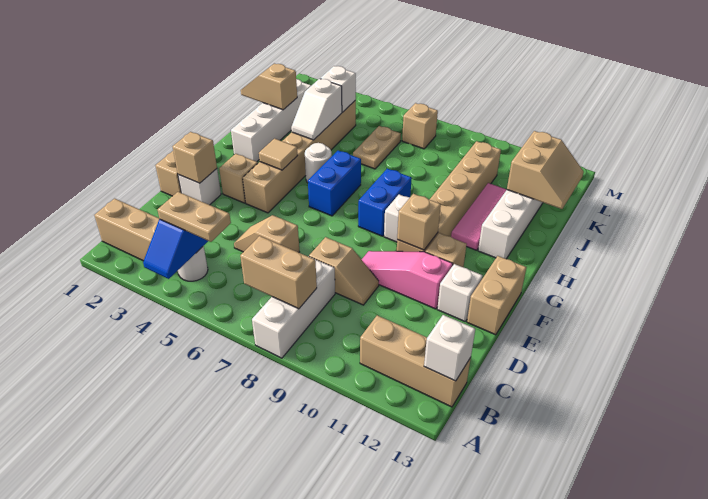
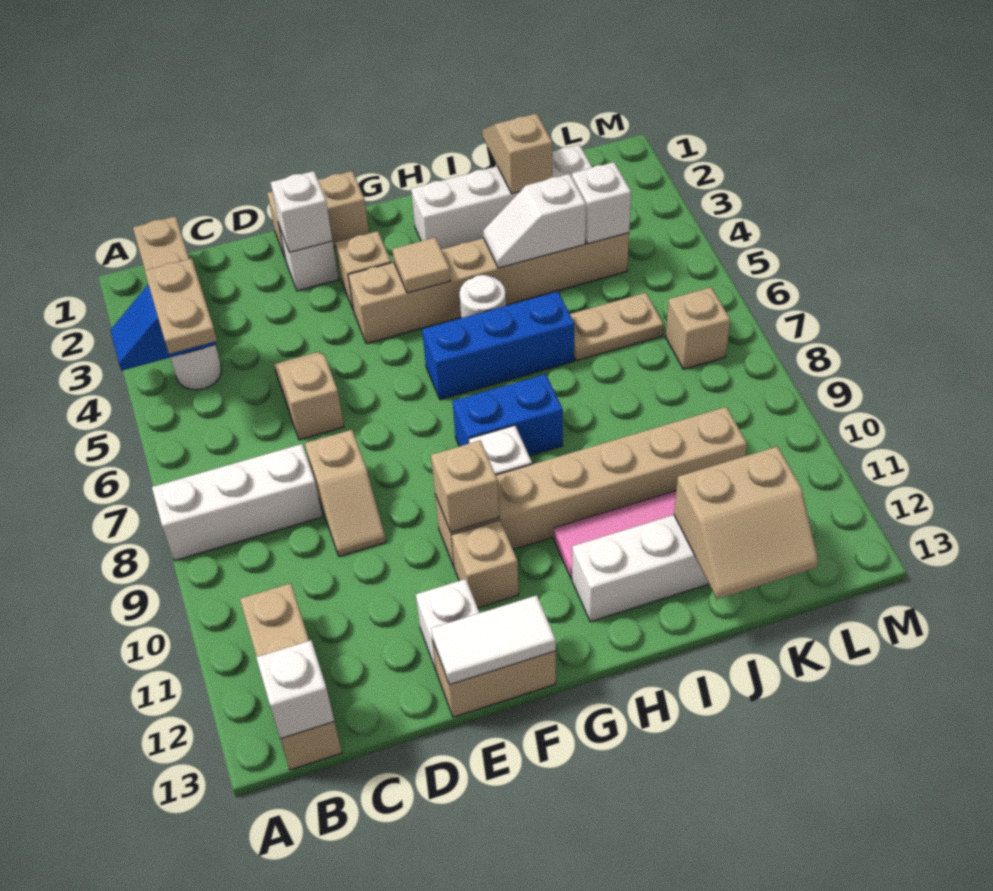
tan 1x2 brick [240,236,317,309] -> none
tan 1x1 brick [173,132,217,183] -> white 1x1 brick [271,171,332,252]
pink 1x3 slope [362,251,453,309] -> none
none -> white 1x2 tile [431,595,556,685]
blue 1x2 brick [308,151,361,216] -> blue 1x3 brick [422,292,575,400]

